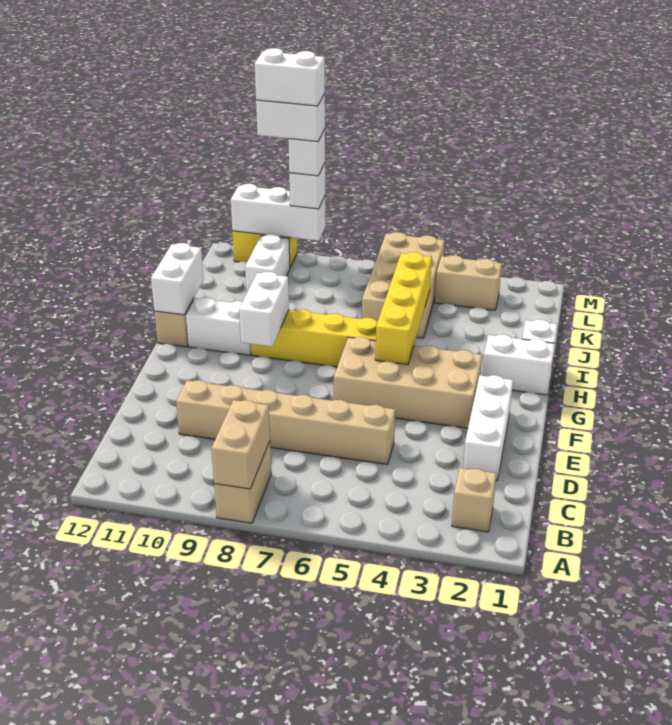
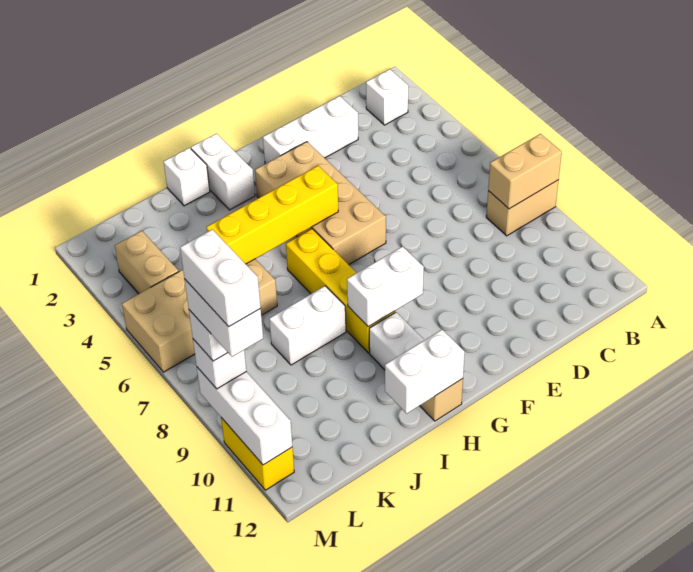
tan 1x1 brick [452,468,496,532] -> white 1x1 brick [366,69,408,125]
tan 1x6 brick [176,380,395,464] -> none
white 1x2 brick [245,234,290,294] -> white 1x2 brick moved to [269,286,346,365]

